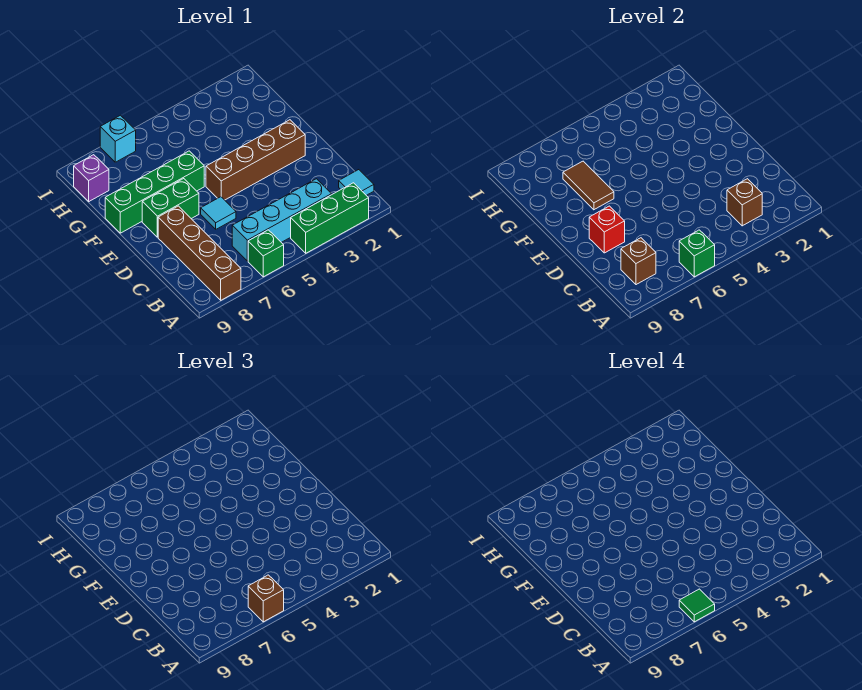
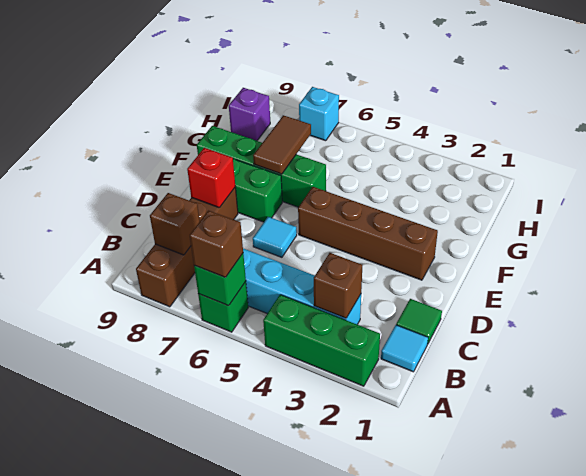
green 1x1 tile [679,589,715,622] -> green 1x1 tile moved to [396,299,442,344]

